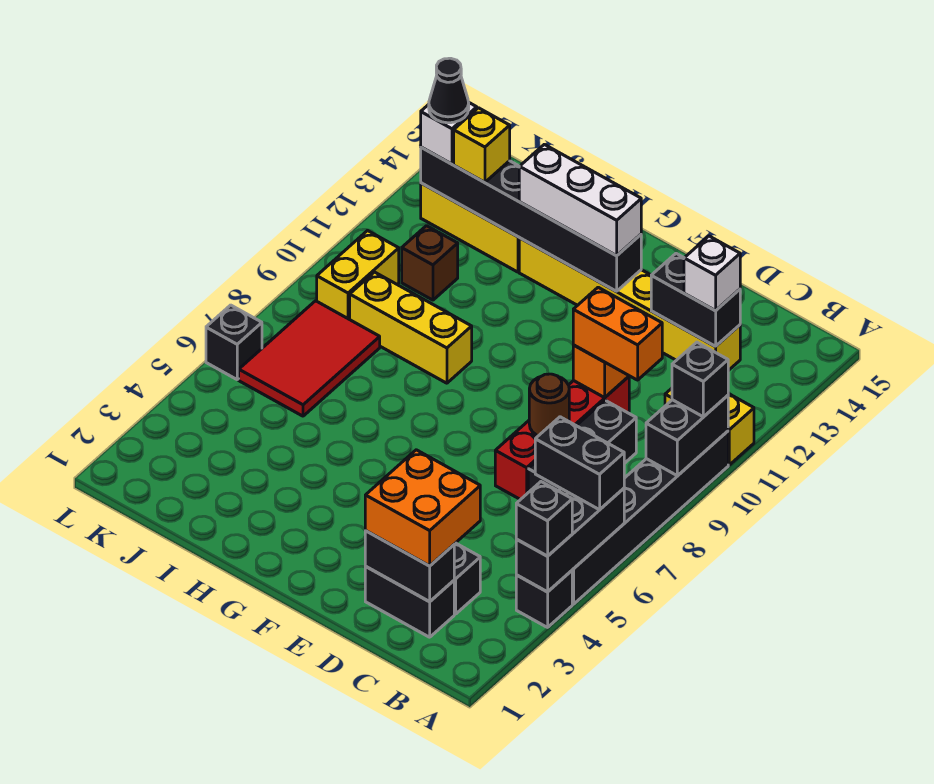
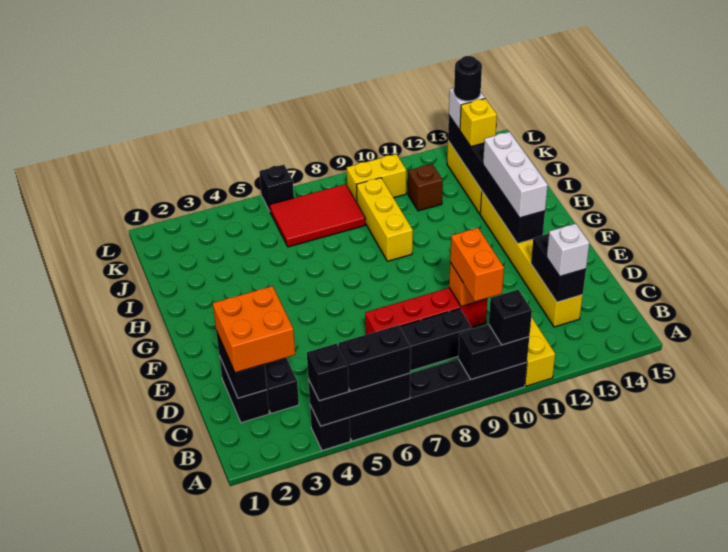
black 1x2 brick [535,417,624,510] -> black 1x2 brick turned to [338,325,411,391]
brown 1x1 round brick [529,374,569,436] -> none
black 1x1 cone [429,58,469,123] -> black 1x1 round brick [454,56,482,101]

